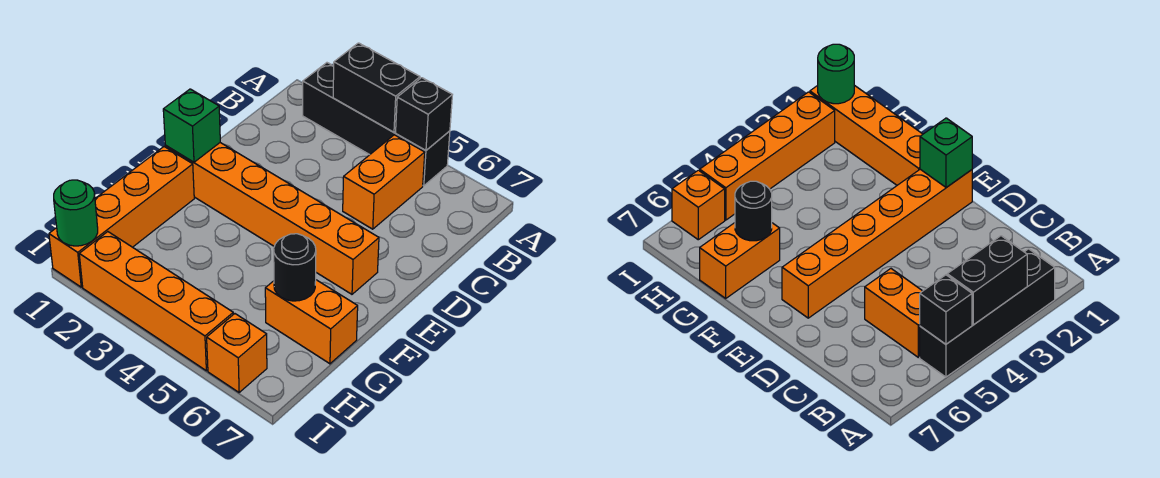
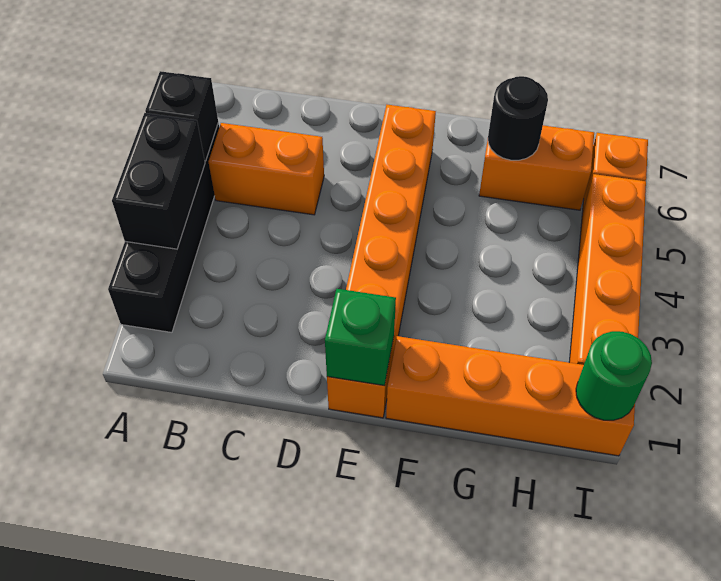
orange 1x2 brick [265,280,358,364] -> orange 1x2 brick turned to [479,125,594,210]

